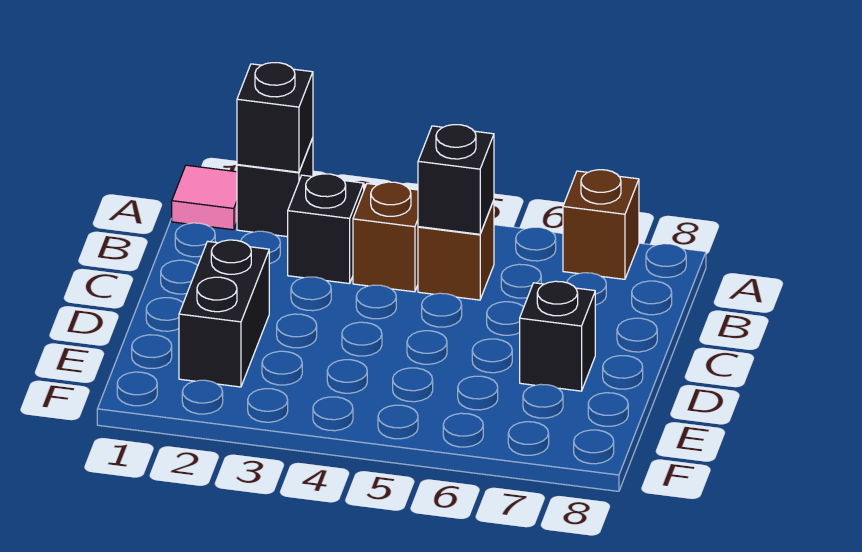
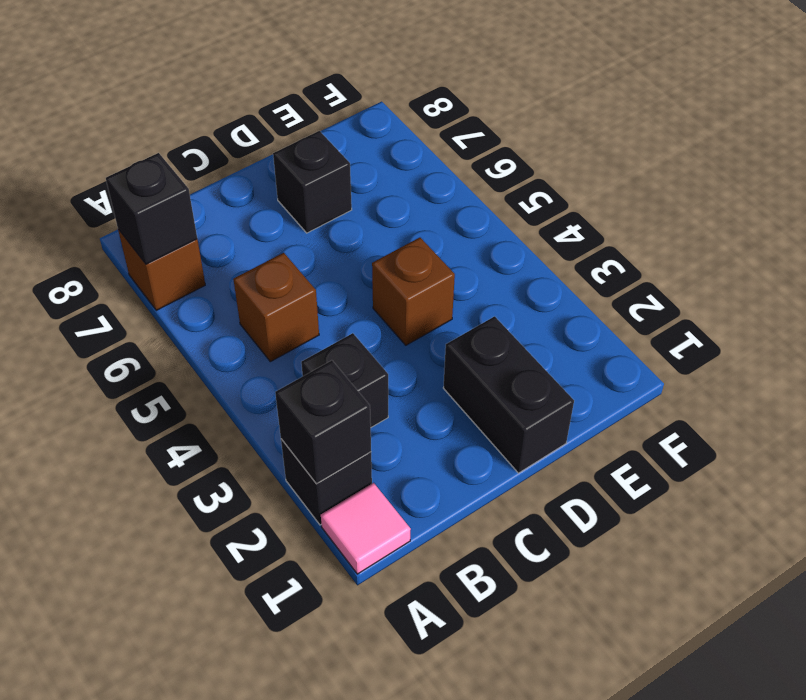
brown 1x1 brick [353,182,418,292] -> brown 1x1 brick moved to [372,238,455,345]
black 1x1 brick [418,125,494,234] -> black 1x1 brick moved to [106,153,197,264]
black 1x2 brick [179,240,269,387] -> black 1x2 brick turned to [443,316,574,473]

